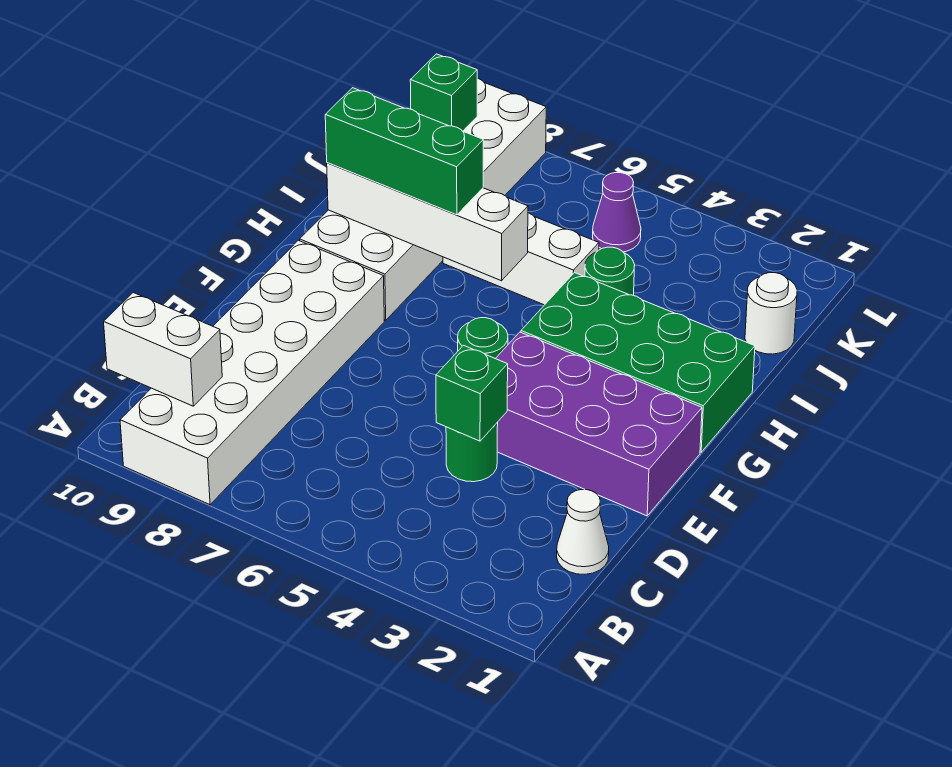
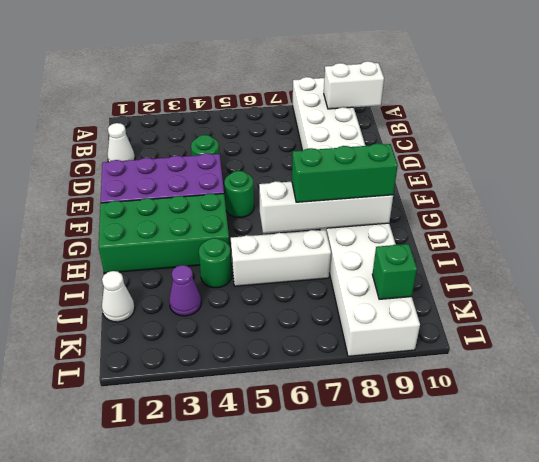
green 1x1 brick [436,345,508,441] -> none
white 1x1 round brick [745,273,797,354] -> white 1x1 cone [102,271,135,322]
purple 1x1 cone [593,173,641,252] -> purple 1x1 cone moved to [169,265,201,316]

